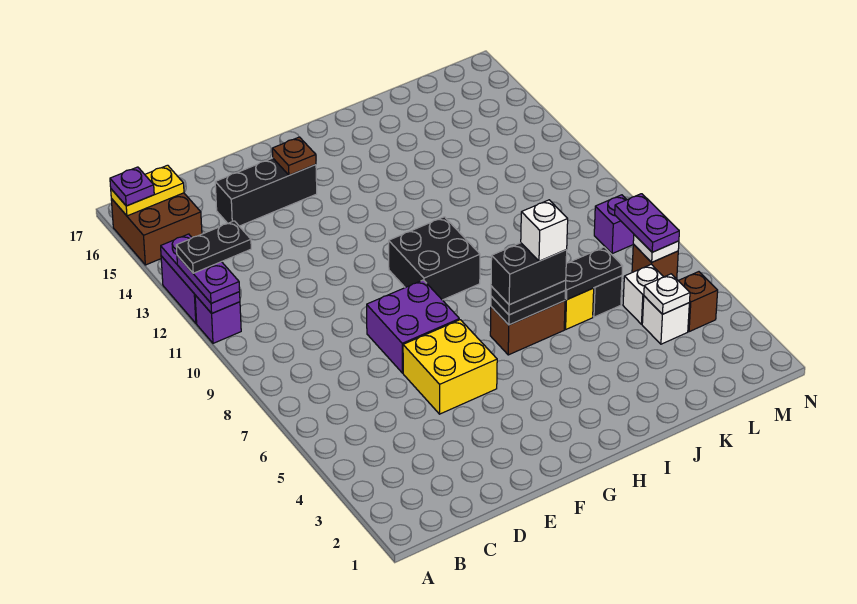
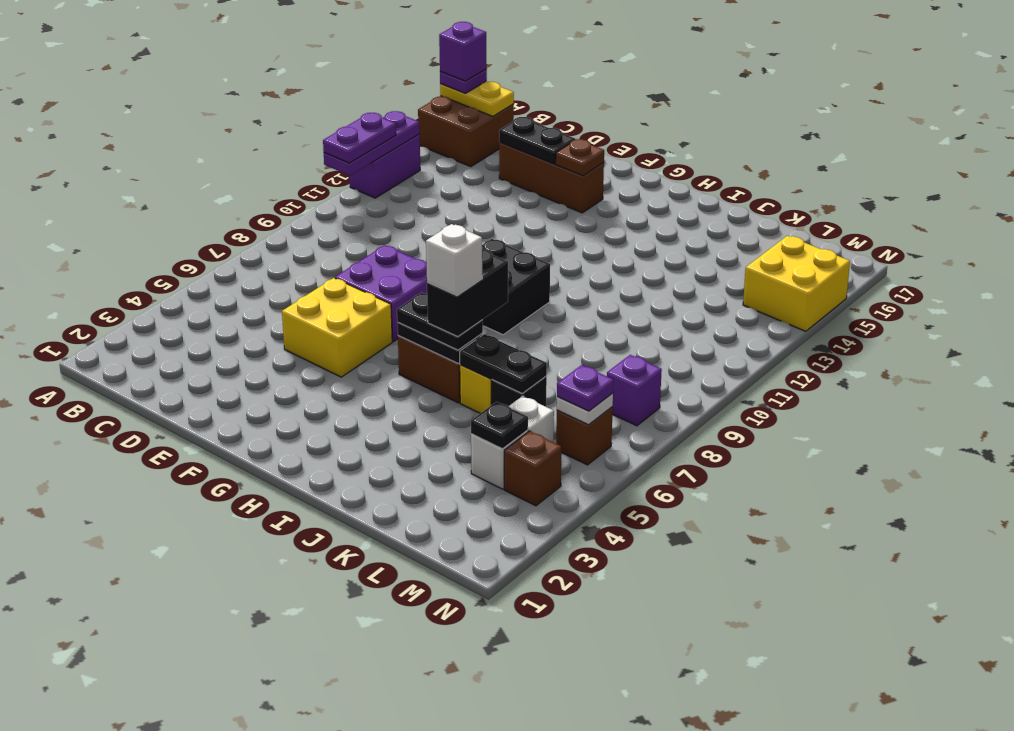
purple 1x1 brick [195,295,241,343] -> purple 1x1 brick moved to [439,22,486,81]
black 1x2 plate [176,221,251,273] -> black 1x2 plate moved to [499,117,576,164]
black 1x3 brick [215,158,317,226] -> brown 1x3 brick [499,143,604,213]
black 1x2 brick [491,243,567,305] -> black 1x2 brick turned to [427,249,508,336]
white 1x1 plate [644,274,690,314] -> black 1x1 plate [471,402,528,449]
purple 1x2 plate [615,194,679,252] -> purple 1x1 plate [557,365,613,411]
none -> yellow 2x2 brick [743,236,850,331]

